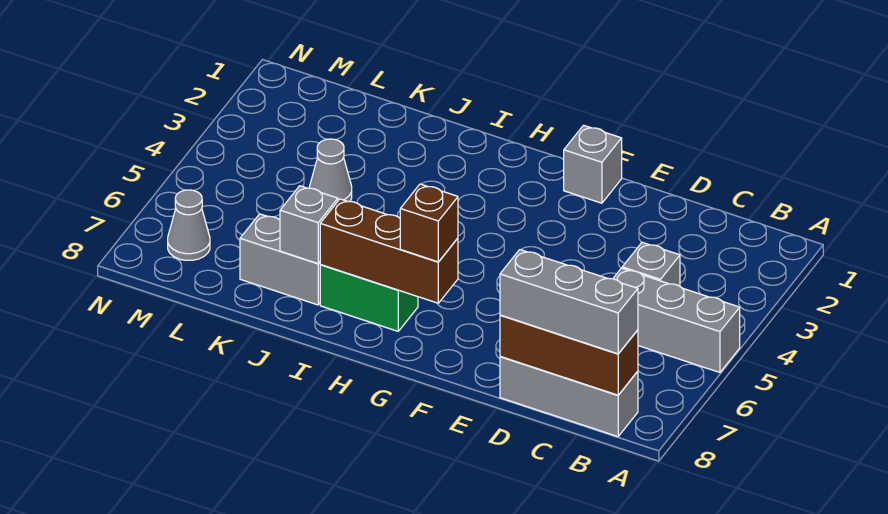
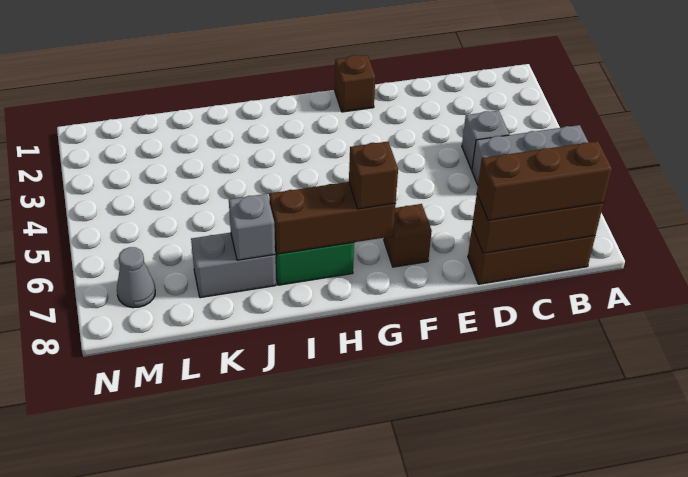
grey 1x3 brick [500,357,638,436] -> brown 1x3 brick [468,227,595,284]
grey 1x3 brick [500,250,638,354] -> brown 1x3 brick [477,141,612,220]
grey 1x1 brick [564,125,622,203] -> brown 1x1 brick [335,55,375,112]
none -> brown 1x1 brick [384,204,432,267]
grey 1x1 cone [309,139,352,202] -> none

